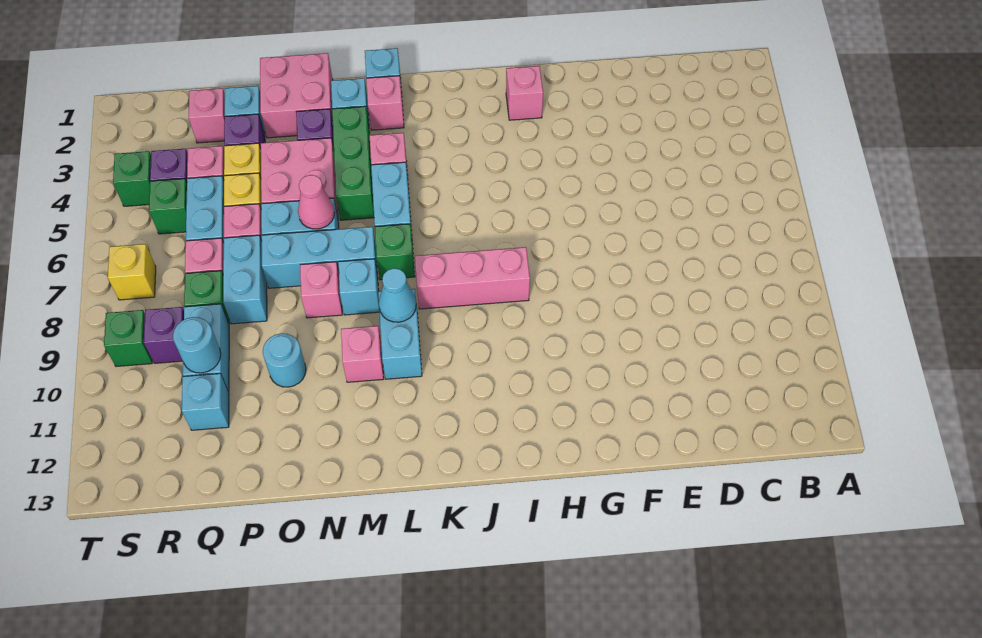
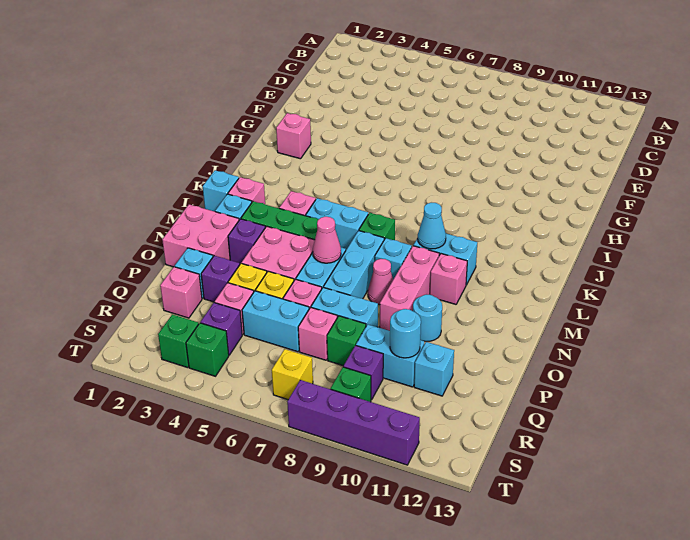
pink 1x3 brick [415,247,530,309] -> pink 1x3 brick moved to [380,246,439,331]
pink 1x1 brick [300,262,342,318] -> pink 1x1 cone [368,259,393,305]
green 1x1 brick [149,179,187,234] -> green 1x1 brick moved to [158,314,199,368]
none -> purple 1x4 brick [287,380,420,465]

